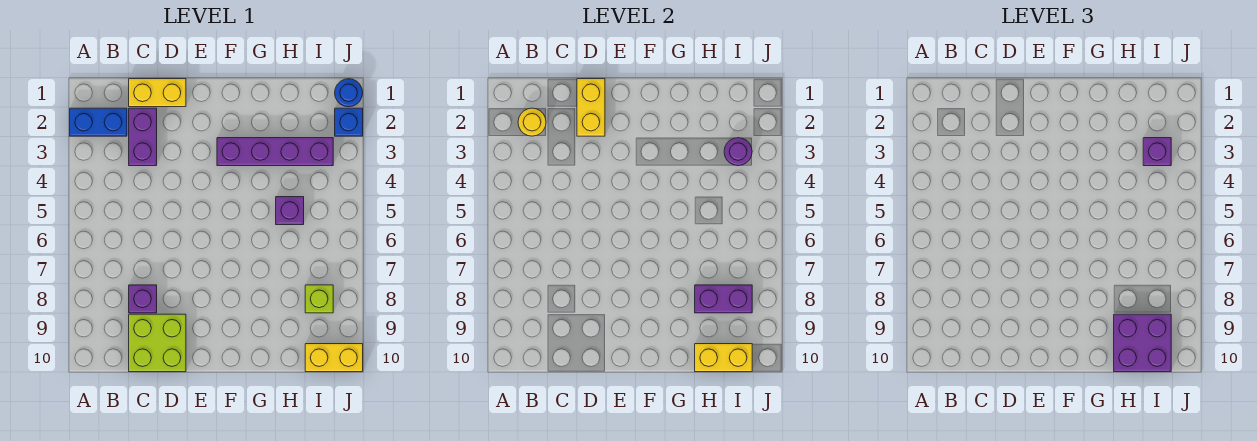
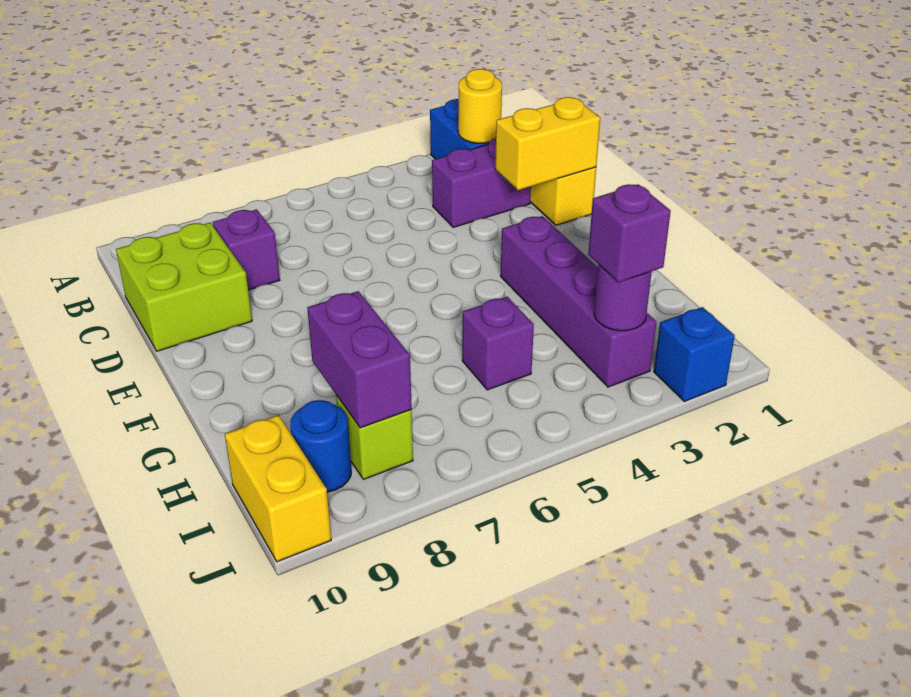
purple 2x2 brick [1114,314,1171,372] -> none
yellow 1x2 brick [695,344,752,372] -> none
blue 1x1 round brick [335,79,363,107] -> blue 1x1 round brick moved to [290,400,351,492]

